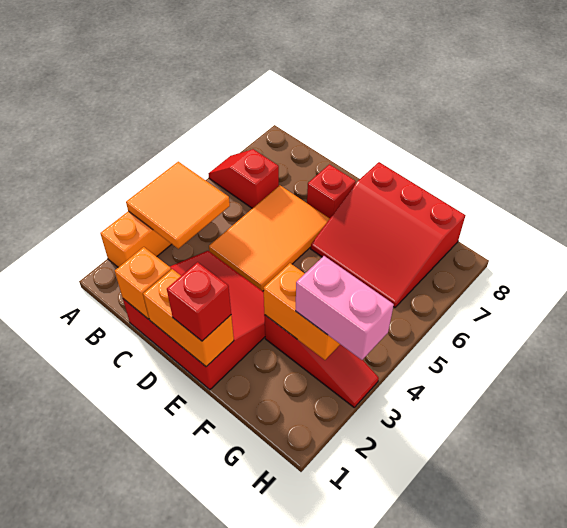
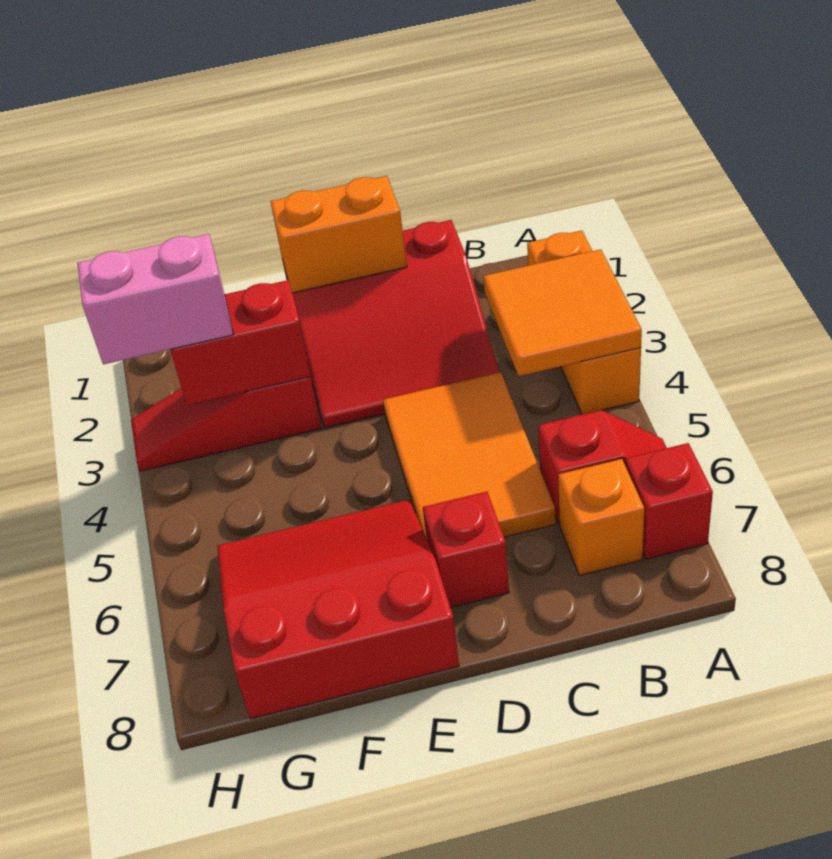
orange 1x1 brick [115,247,171,319] -> orange 1x1 brick moved to [558,459,644,576]
red 1x1 brick [167,262,231,341] -> red 1x1 brick moved to [625,443,713,559]
orange 1x2 brick [263,263,340,360] -> red 1x2 brick [170,280,311,405]

